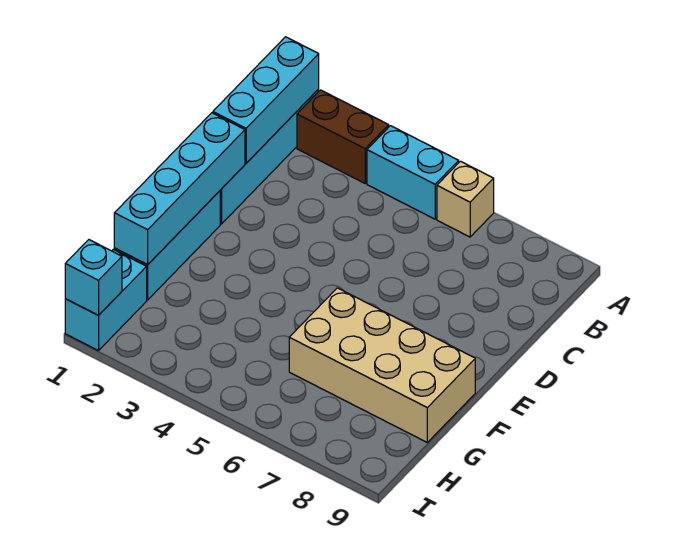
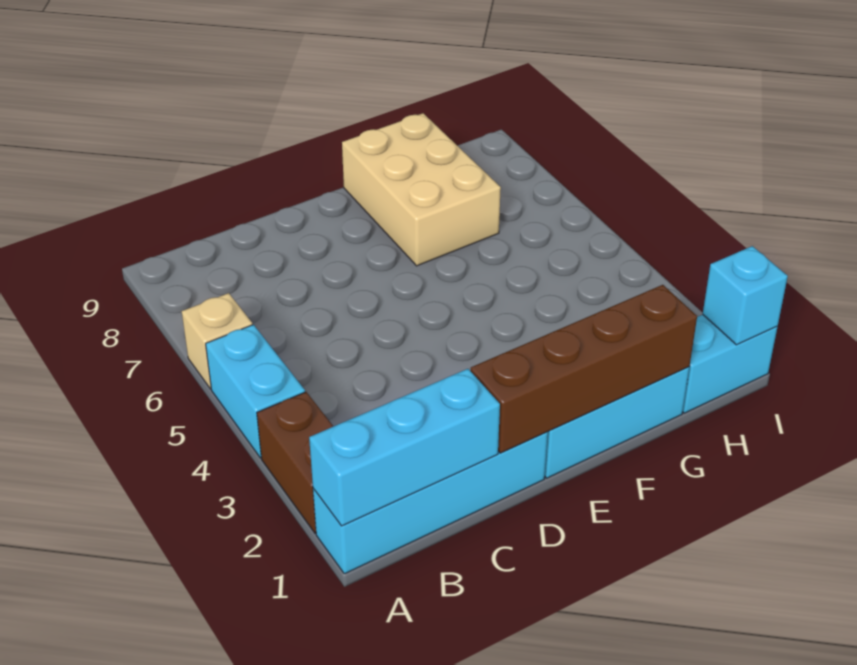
cyan 1x4 brick [114,113,245,265] -> brown 1x4 brick [471,285,697,453]
tan 2x4 brick [289,288,475,442] -> tan 2x3 brick [342,113,501,266]

